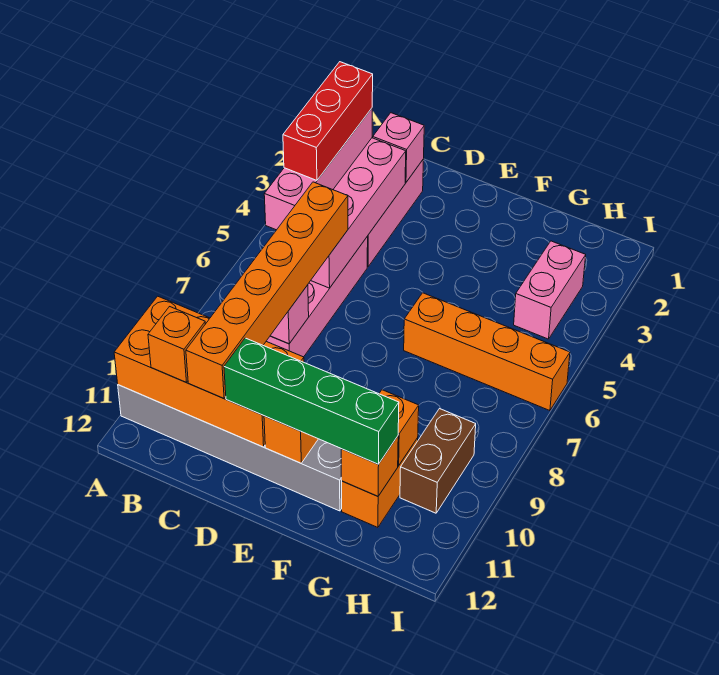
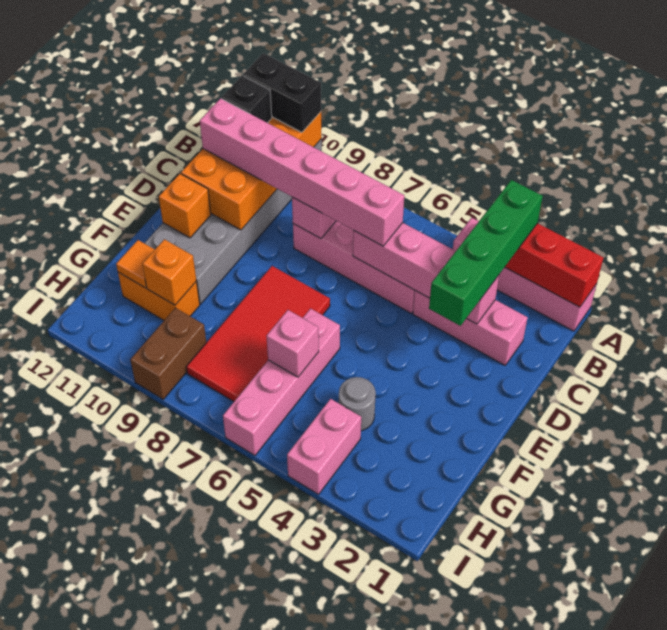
none -> black 1x2 brick [243,53,321,132]
orange 1x1 brick [148,307,205,382] -> black 1x1 brick [222,76,272,123]
pink 1x1 brick [373,113,424,182] -> pink 1x1 brick moved to [266,310,319,377]
orange 1x6 brick [186,182,348,398] -> pink 1x6 brick [200,98,404,246]
green 1x4 brick [224,338,399,464] -> green 1x4 brick moved to [429,180,543,326]
none -> red 2x4 tile [187,266,330,402]
orange 1x4 brick [404,293,570,411] -> pink 1x4 brick [223,309,340,455]
none -> grey 1x1 round brick [339,377,376,431]
orange 1x1 brick [341,436,398,496] -> orange 1x1 tile [116,240,155,288]
pink 1x2 brick [514,241,586,339] -> pink 1x2 brick turned to [287,399,361,494]
brown 1x2 brick [400,409,476,513] -> brown 1x2 brick turned to [130,308,206,399]

